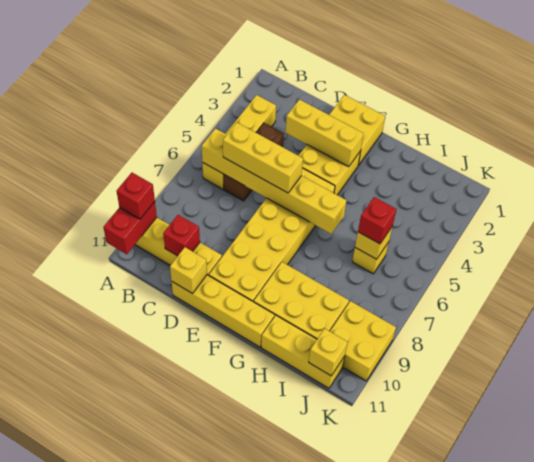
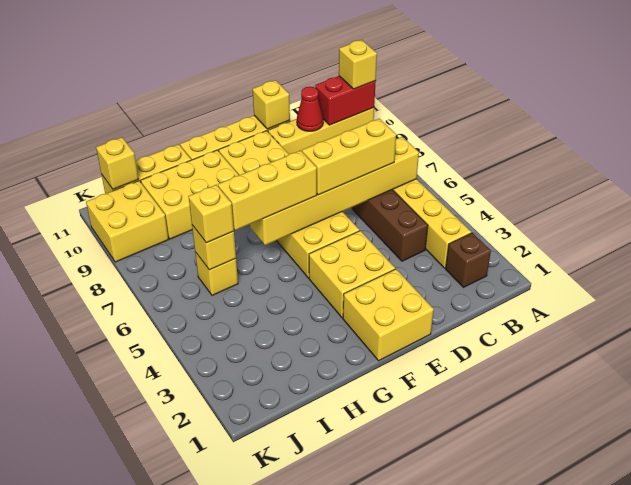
red 1x2 brick [103,202,157,254] -> red 1x2 brick turned to [315,76,376,125]
red 1x1 brick [117,173,155,219] -> yellow 1x1 brick [339,40,377,89]
none -> brown 1x1 brick [446,233,491,287]
red 1x1 brick [163,215,200,256] -> red 1x1 cone [297,87,323,131]
yellow 1x3 brick [286,100,364,167] -> yellow 1x3 brick moved to [218,151,317,230]
red 1x1 brick [358,197,396,244] -> yellow 1x1 brick [188,185,234,243]

